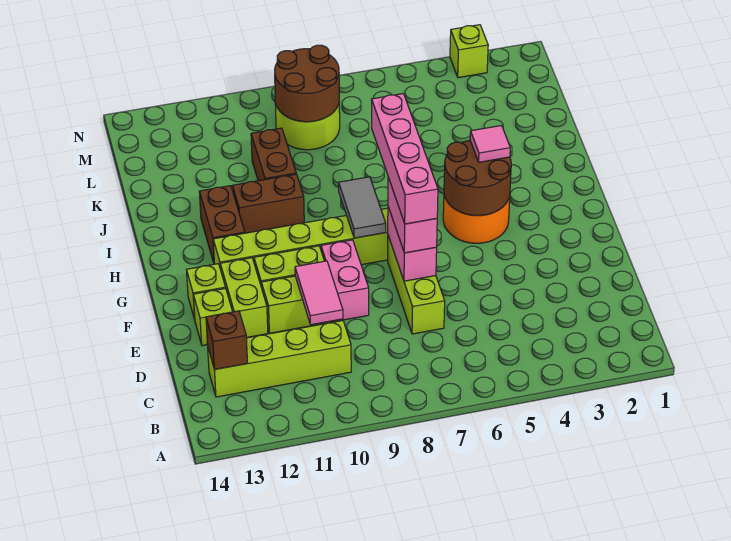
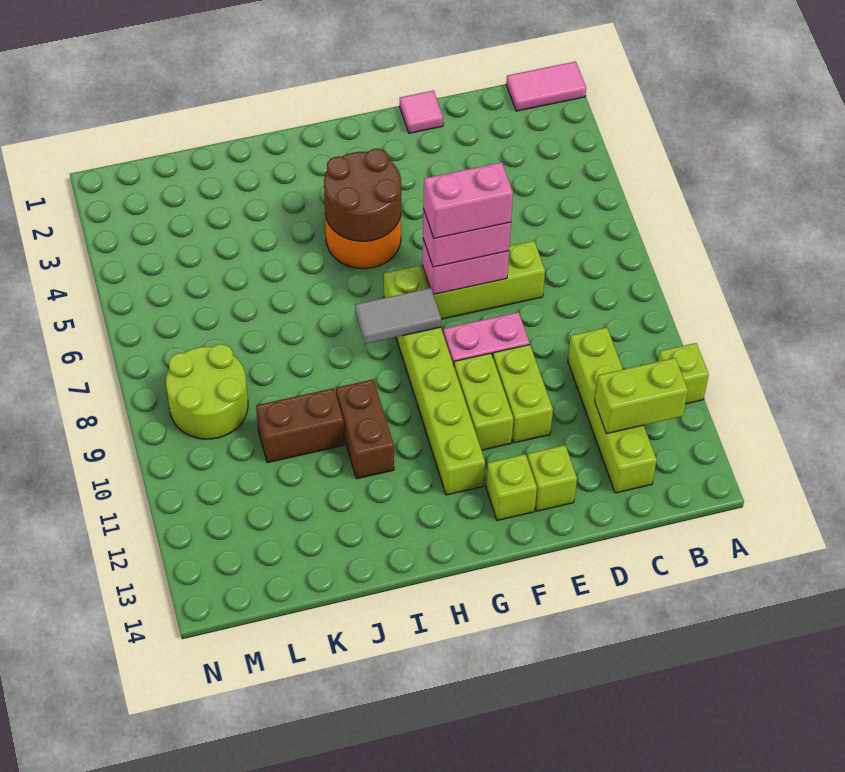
brown 1x1 brick [206,311,247,369] -> none
pink 1x2 tile [295,261,343,325] -> pink 1x2 tile moved to [506,61,586,111]
pink 1x4 brick [372,94,438,224] -> pink 1x2 brick [423,162,513,238]
lime 1x2 brick [220,258,268,338] -> lime 1x2 brick moved to [595,358,688,434]
pink 1x1 tile [470,126,510,162] -> pink 1x1 tile moved to [400,91,443,133]
brown 1x2 brick [199,186,245,263] -> none
brown 2x2 round brick [275,45,340,122] -> none
lime 1x1 brick [450,25,488,78] -> lime 1x1 brick moved to [658,343,709,404]

